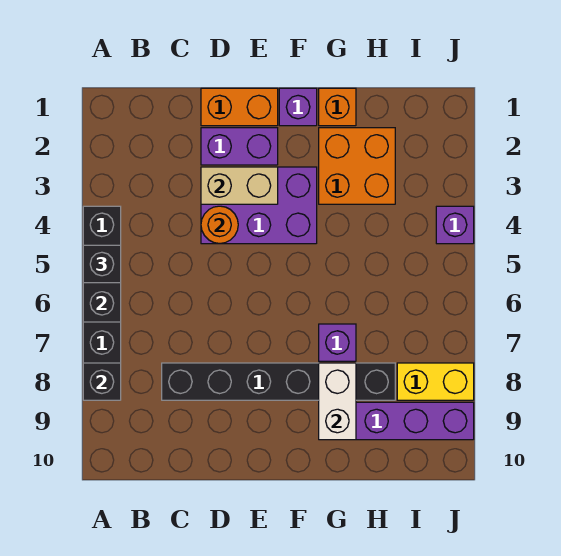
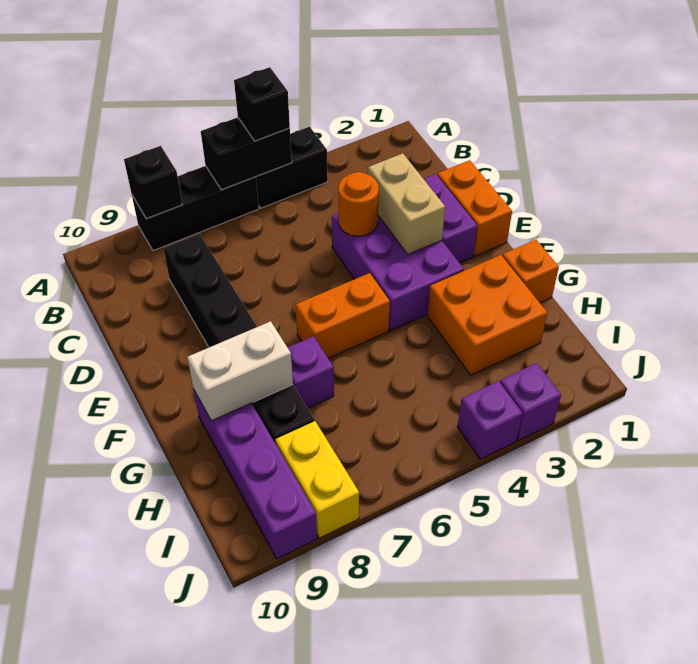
purple 1x1 brick [279,88,317,126] -> purple 1x1 brick moved to [500,363,561,441]
none -> orange 1x2 brick [296,273,390,358]

